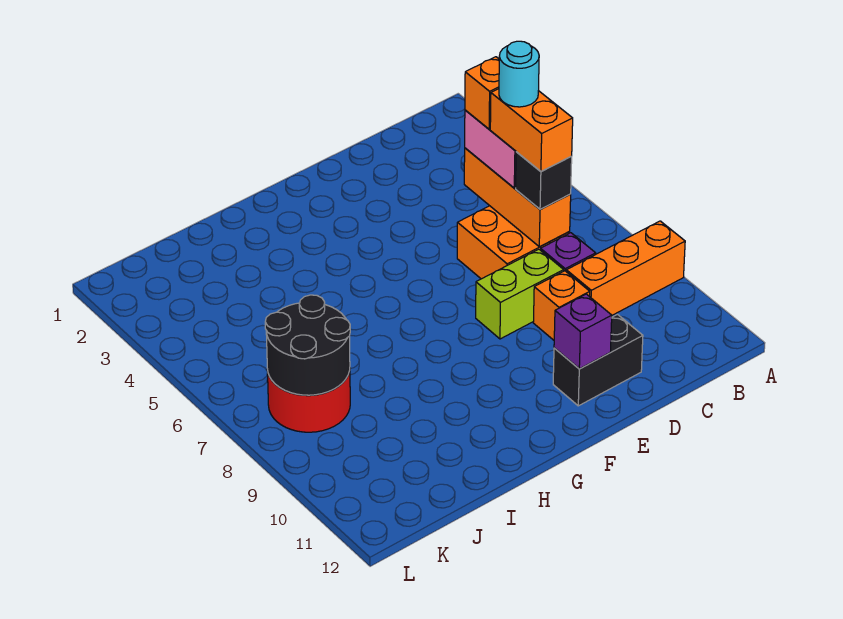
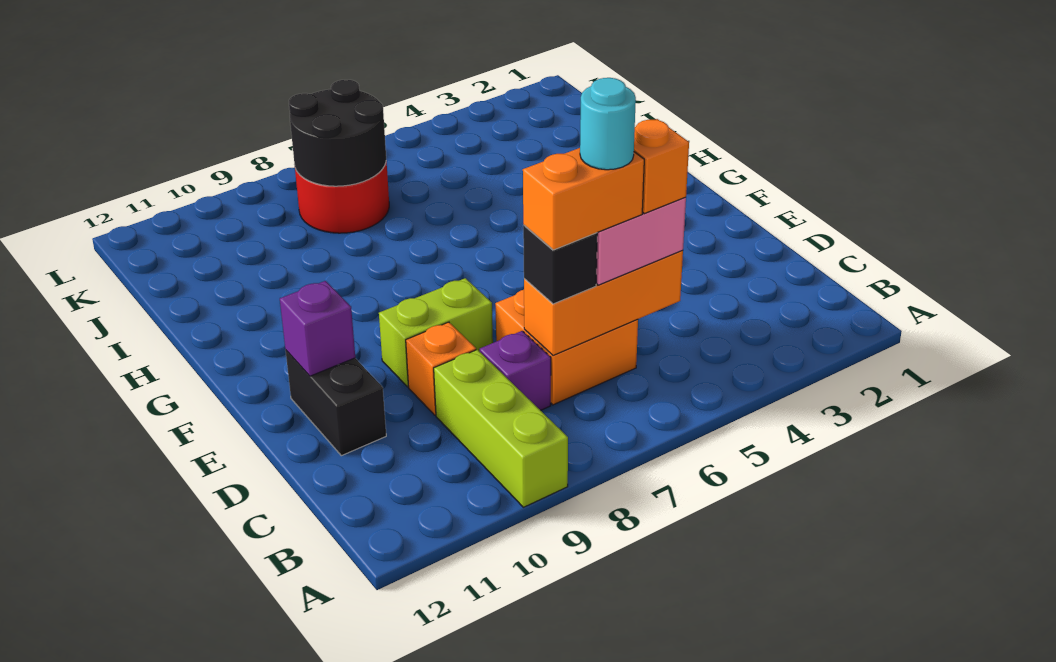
orange 1x3 brick [566,221,685,315] -> lime 1x3 brick [434,350,568,507]
lime 1x2 brick [476,249,564,339] -> lime 1x2 brick turned to [379,278,493,387]

